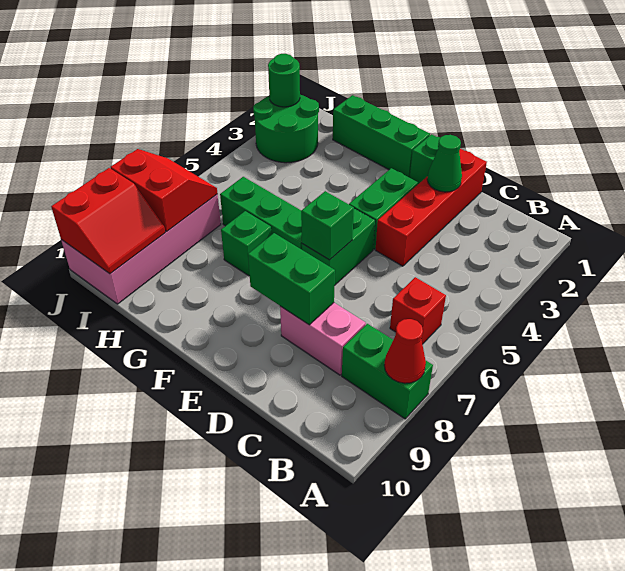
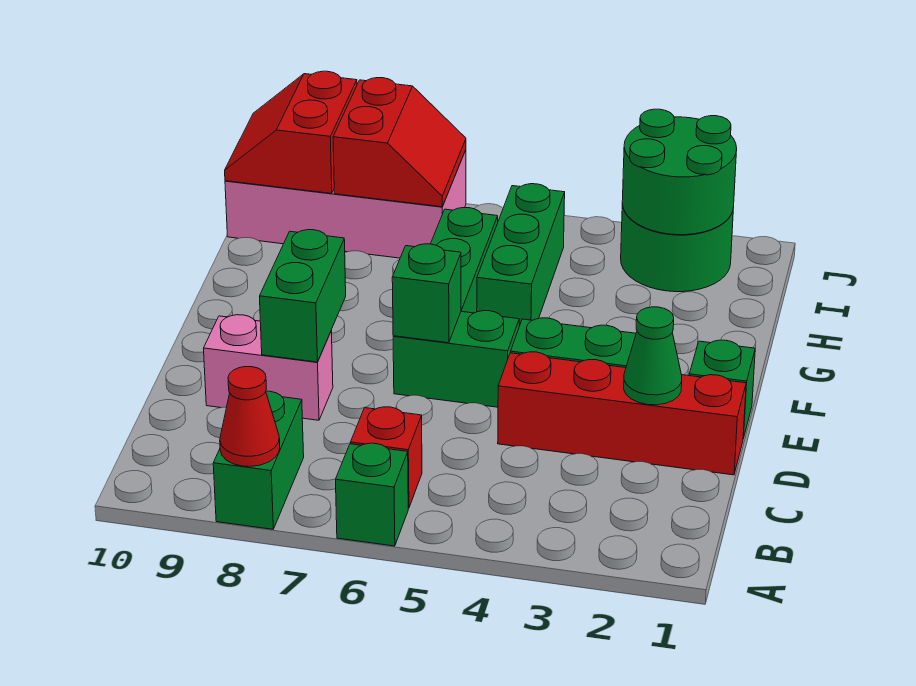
pink 1x2 brick [280,303,366,375] -> pink 1x2 brick turned to [204,315,333,420]
green 1x3 brick [333,95,430,178] -> green 1x3 brick moved to [477,184,565,326]
green 1x1 brick [221,211,271,276] -> green 1x1 brick moved to [336,443,408,546]
red 2x2 slope [51,168,165,274] -> red 2x2 slope turned to [225,71,357,194]
green 1x1 round brick [268,54,300,107] -> green 2x2 round brick [622,109,737,235]

